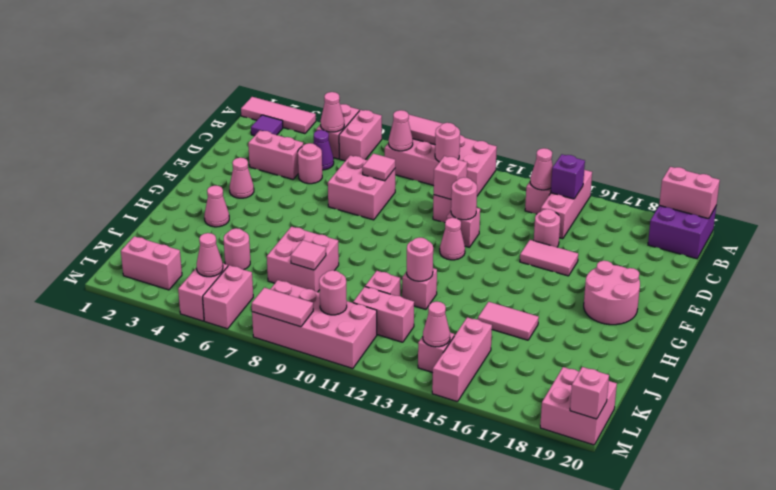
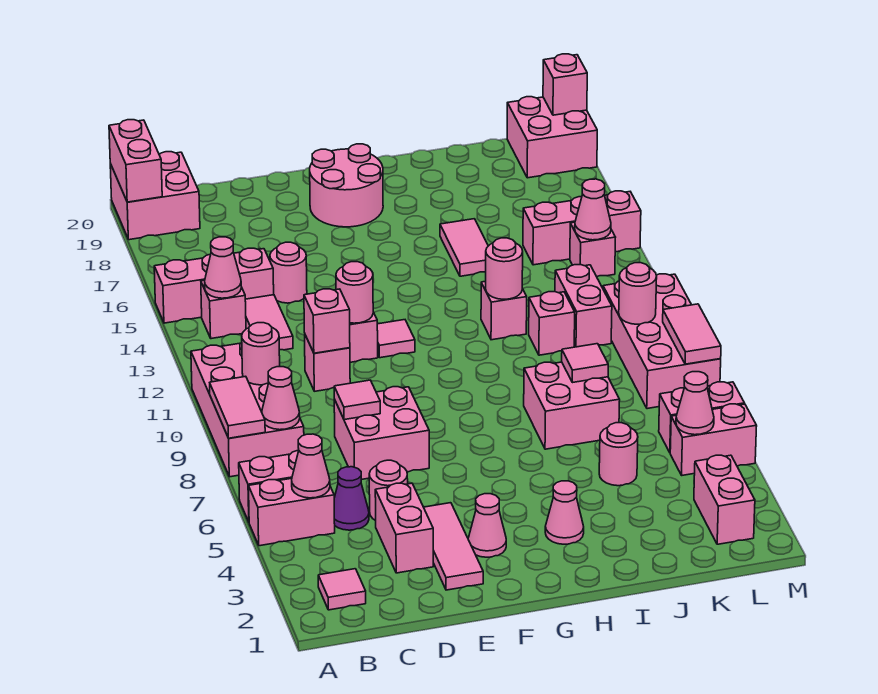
pink 1x3 tile [241,97,316,134] -> pink 1x3 tile moved to [424,503,483,590]
purple 2x2 brick [648,205,716,259] -> pink 2x2 brick [110,152,200,240]
purple 1x1 tile [251,115,283,136] -> pink 1x1 tile [318,569,366,610]
purple 1x1 brick [551,154,585,199] -> none
pink 1x2 tile [520,240,578,276] -> pink 1x2 tile moved to [245,295,293,350]
pink 1x1 cone [440,218,465,260] -> pink 1x1 tile [377,320,415,358]

